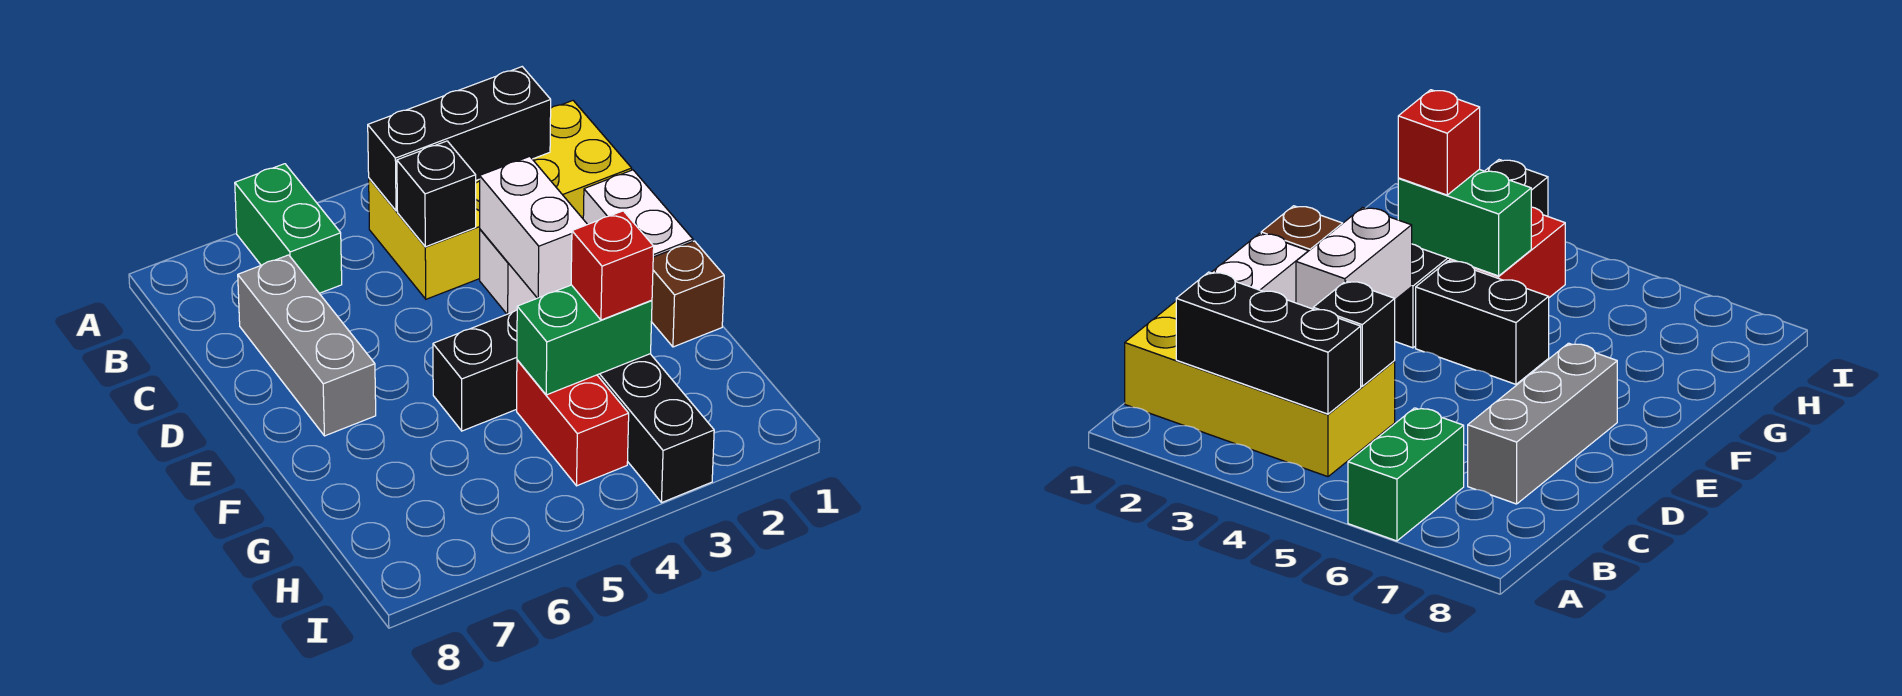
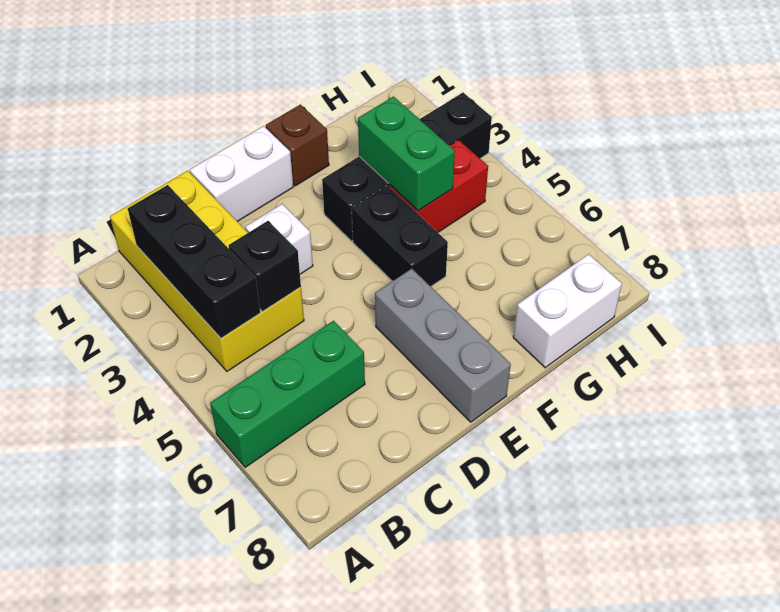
green 1x2 brick [235,164,342,293] -> green 1x3 brick [210,321,365,467]
grey 1x3 brick [238,255,376,436] -> grey 1x3 brick turned to [375,269,511,422]
white 1x2 brick [480,156,588,298] -> white 1x2 brick moved to [513,254,622,368]
red 1x1 brick [571,211,654,320] -> none

